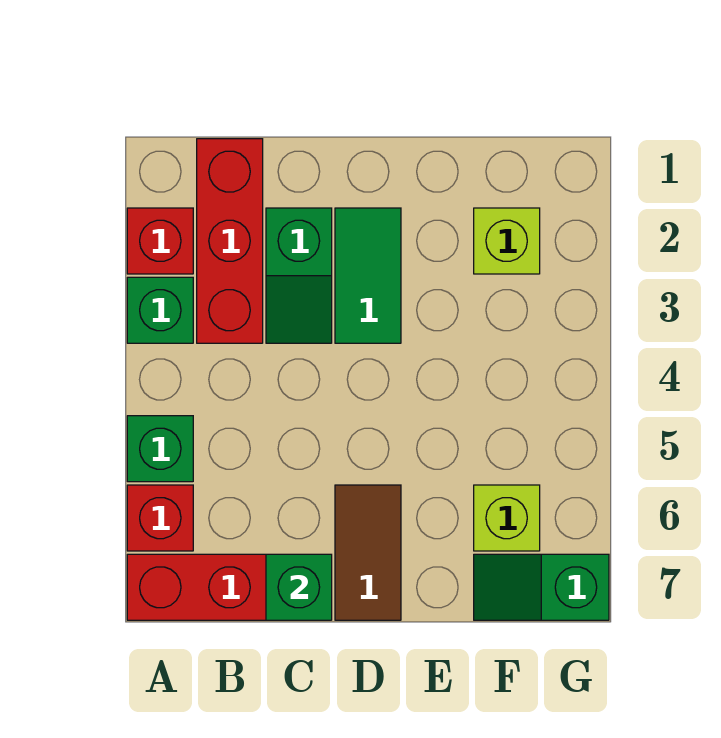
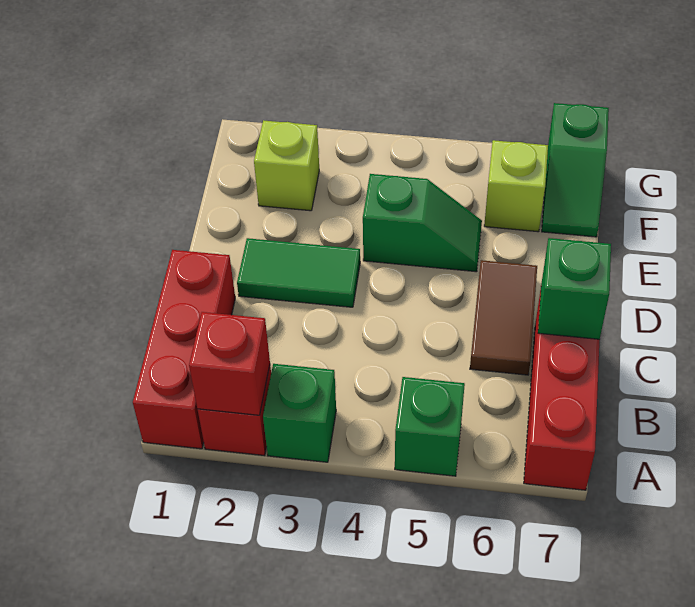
red 1x1 brick [127,485,193,551] -> red 1x1 brick moved to [189,312,270,415]
red 1x3 brick [197,139,263,343] -> red 1x3 brick turned to [133,250,235,449]
green 1x2 slope [266,208,332,343] -> green 1x2 slope moved to [363,174,482,272]
brown 1x2 tile [335,485,401,620] -> brown 1x2 tile turned to [470,260,537,375]

